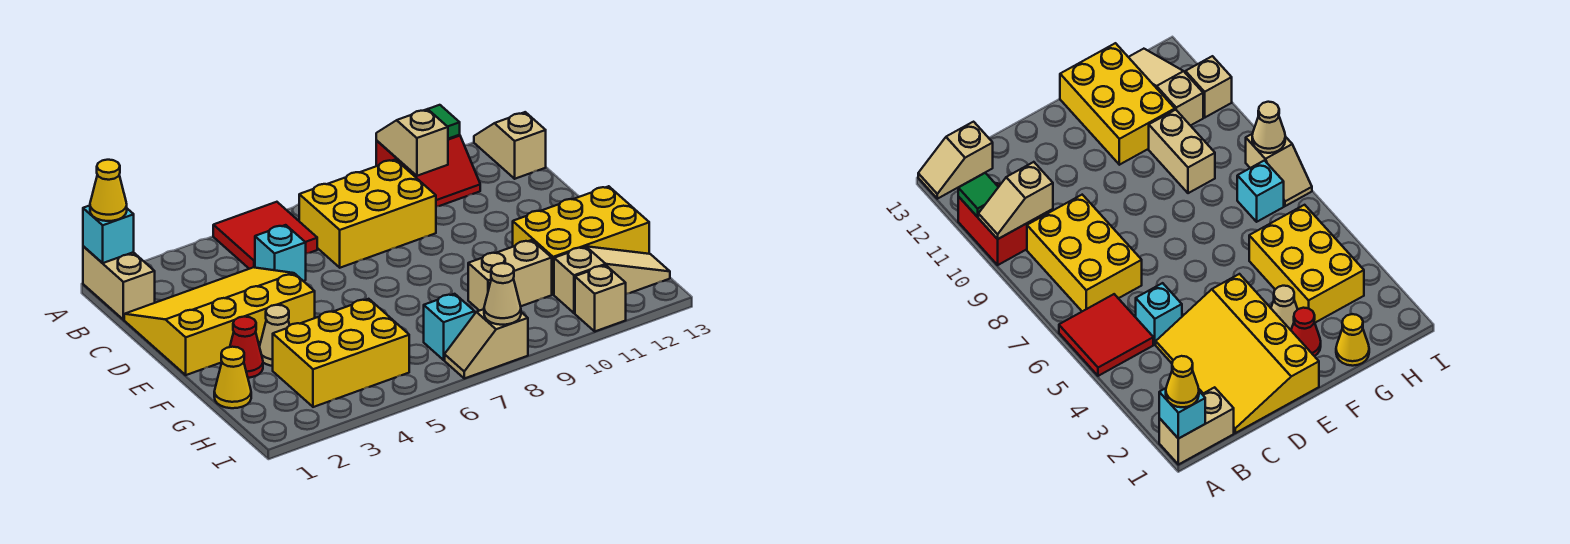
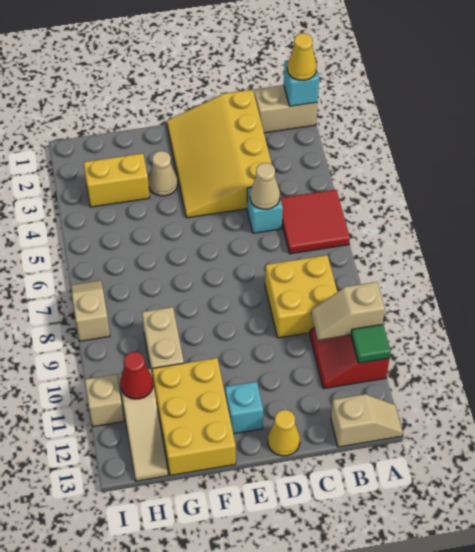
tan 1x2 slope [376,109,448,176] -> tan 1x2 slope turned to [311,282,385,340]
yellow 2x3 brick [299,160,436,268] -> yellow 2x2 brick [265,255,337,338]
yellow 3x4 slope [124,267,315,375] -> yellow 3x4 slope turned to [167,89,272,218]
red 1x1 cone [230,317,263,378] -> red 1x1 cone moved to [120,352,153,399]
yellow 1x1 cone [214,347,251,408] -> yellow 1x1 cone moved to [268,410,300,456]
yellow 2x3 brick [273,299,409,407] -> yellow 1x2 brick [84,153,150,207]
cyan 1x1 brick [424,294,475,360] -> cyan 1x1 brick moved to [225,382,263,434]
tan 1x1 cone [484,263,521,325] -> tan 1x1 cone moved to [250,163,280,209]

